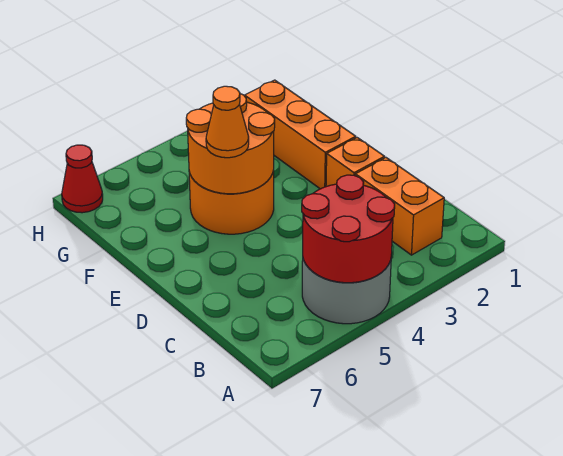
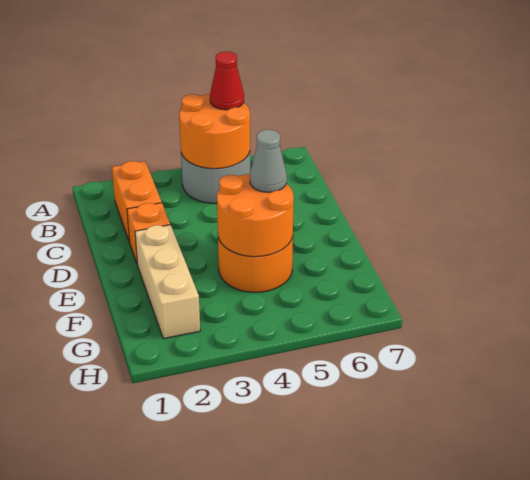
red 2x2 round brick [302,175,395,283] -> orange 2x2 round brick [179,94,250,169]
orange 1x3 brick [244,80,356,189] -> tan 1x3 brick [135,225,200,339]
orange 1x1 cone [206,86,249,158] -> grey 1x1 cone [250,130,287,192]
red 1x1 cone [62,145,103,213] -> red 1x1 cone moved to [210,52,244,110]

